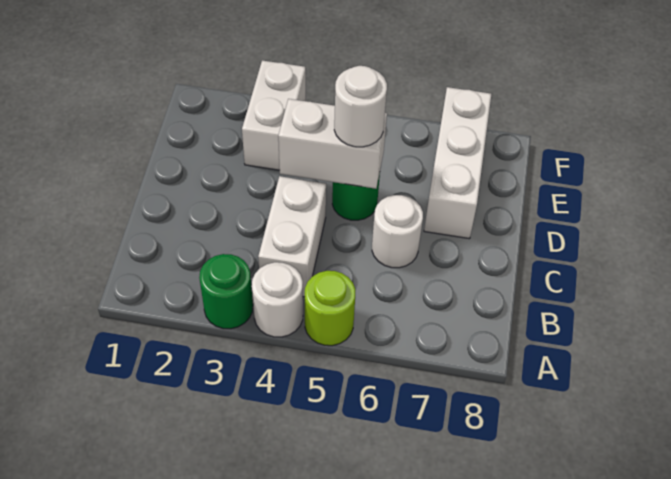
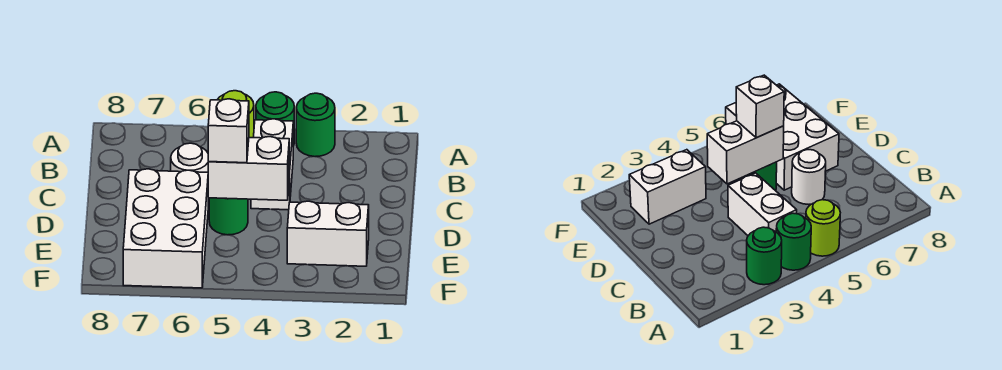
white 1x1 round brick [252,262,303,337] -> green 1x1 round brick [256,92,294,146]
white 1x1 round brick [334,66,387,147] -> white 1x1 brick [208,99,249,163]
white 1x3 brick [424,87,491,239] -> white 2x3 brick [123,169,208,288]
white 1x2 brick [242,60,306,170] -> white 1x2 brick turned to [287,201,369,266]

